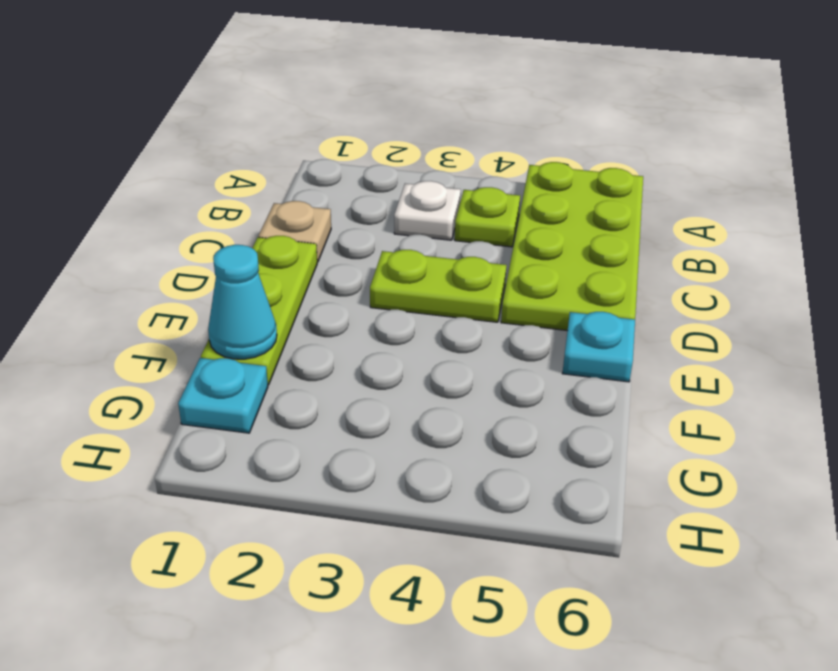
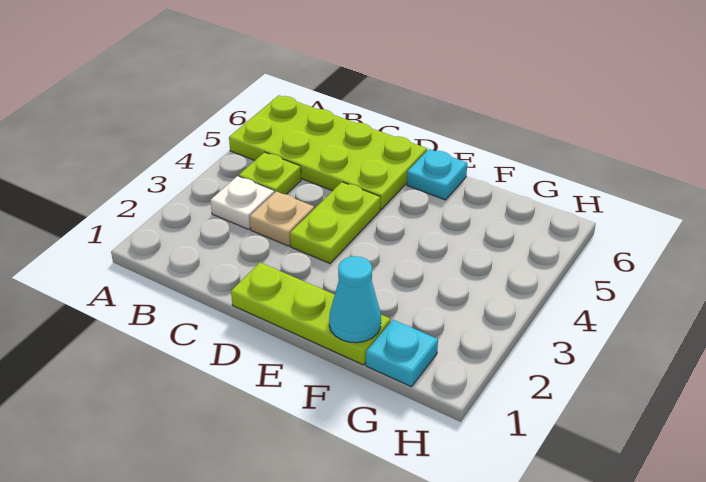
tan 1x1 plate [258,201,331,262] -> tan 1x1 plate moved to [250,191,314,246]

